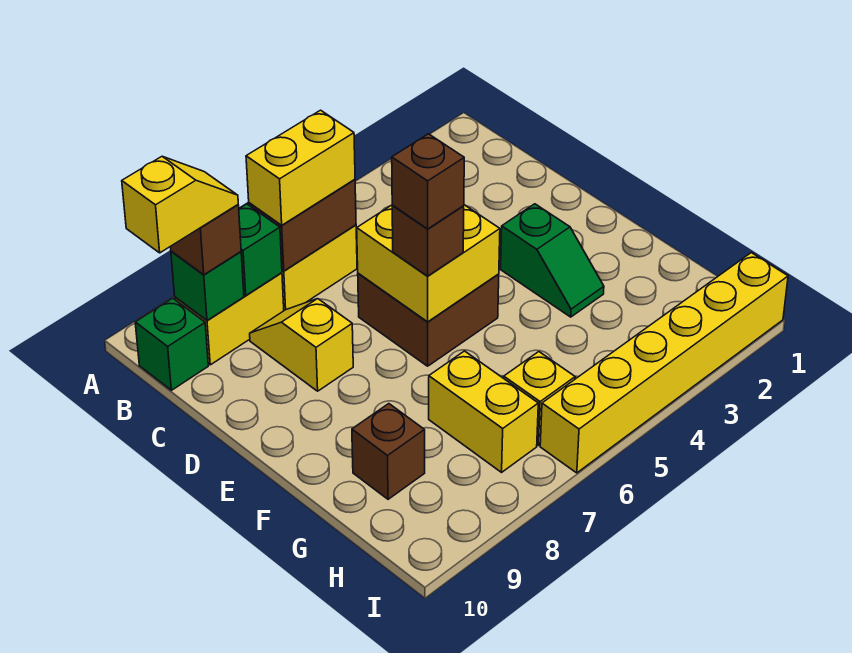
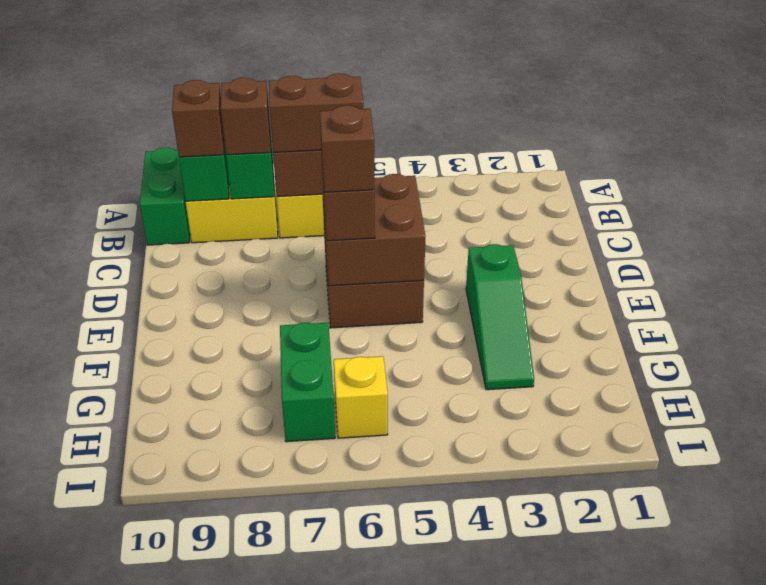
yellow 1x2 brick [246,110,355,225] -> brown 1x2 brick [269,73,363,152]
yellow 1x2 slope [122,157,238,253] -> none
green 1x1 brick [135,298,208,390] -> green 1x2 brick [140,148,190,245]
yellow 1x2 slope [250,299,353,391] -> none
yellow 2x2 brick [356,205,500,322] -> brown 2x2 brick [322,174,426,286]
green 1x2 slope [501,204,604,317] -> green 1x3 slope [466,244,534,390]
yellow 1x2 brick [429,351,538,472] -> green 1x2 brick [280,323,335,442]
brown 1x1 brick [352,404,425,499] -> brown 1x1 brick moved to [221,78,271,155]
yellow 1x6 brick [540,253,788,473] -> none

